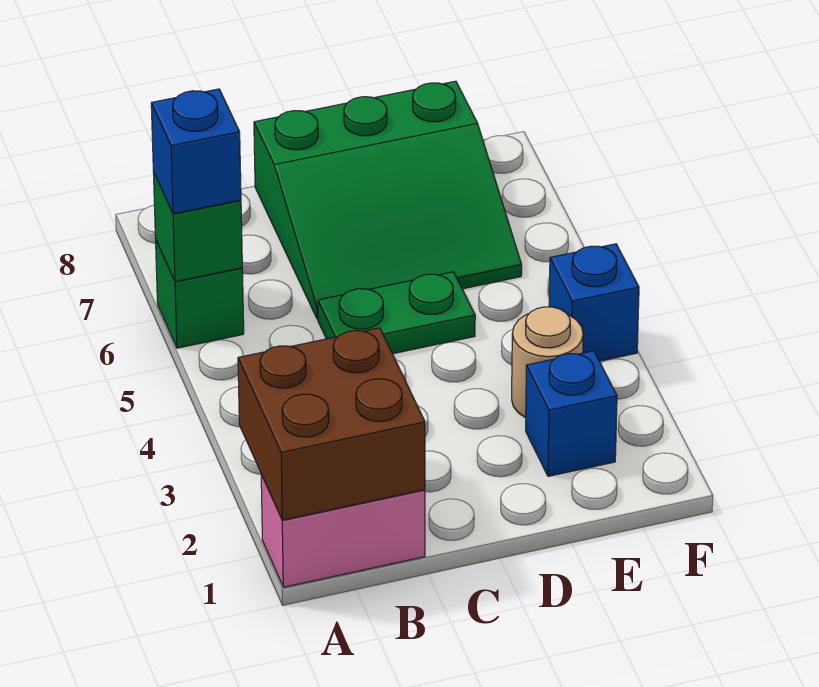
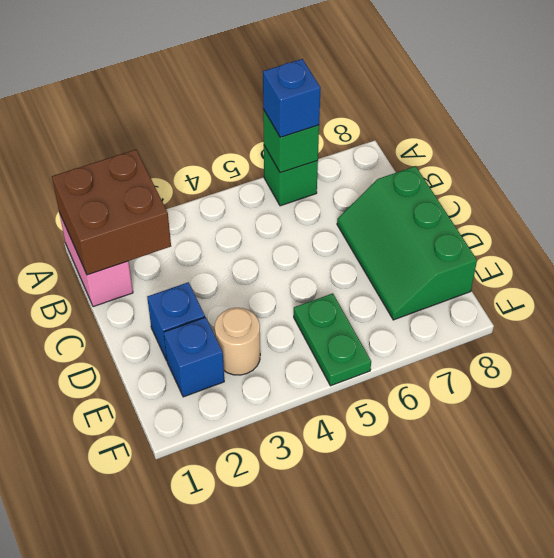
green 1x2 plate [318,272,475,354] -> green 1x2 plate moved to [294,293,371,386]
green 3x3 slope [254,81,522,319] -> green 2x3 slope [337,166,477,320]
blue 1x1 brick [549,244,639,361] -> blue 1x1 brick moved to [147,282,205,360]

